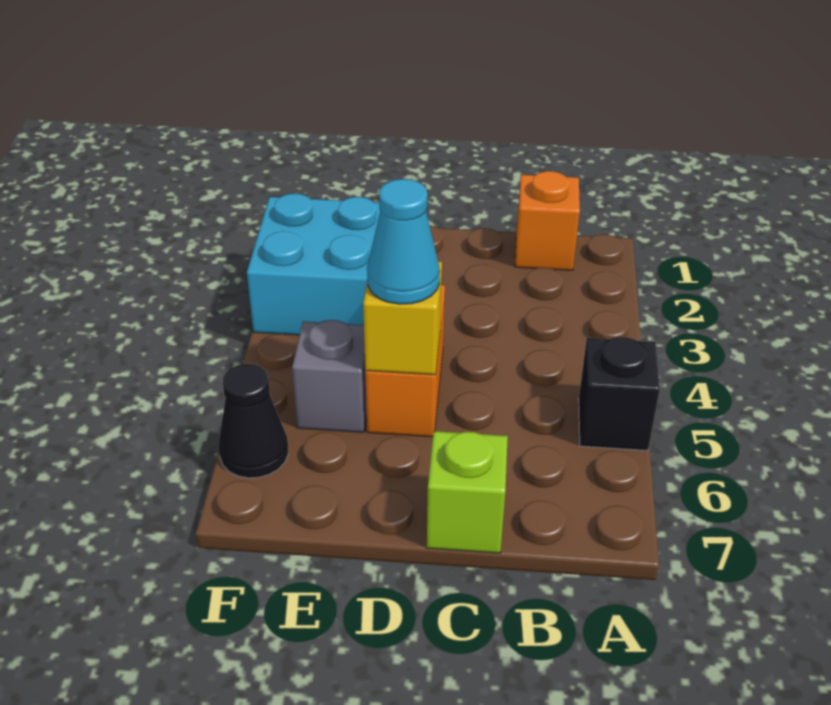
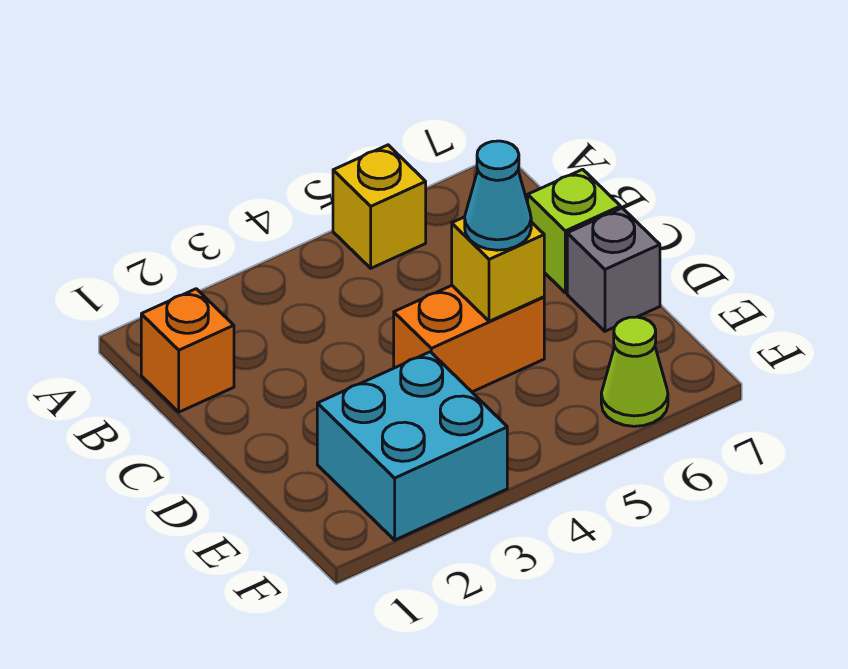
black 1x1 brick [579,337,660,451] -> yellow 1x1 brick [333,145,426,268]
grey 1x1 brick [292,320,367,432] -> grey 1x1 brick moved to [567,208,660,331]
black 1x1 cone [219,364,288,478] -> lime 1x1 cone [601,317,668,426]

